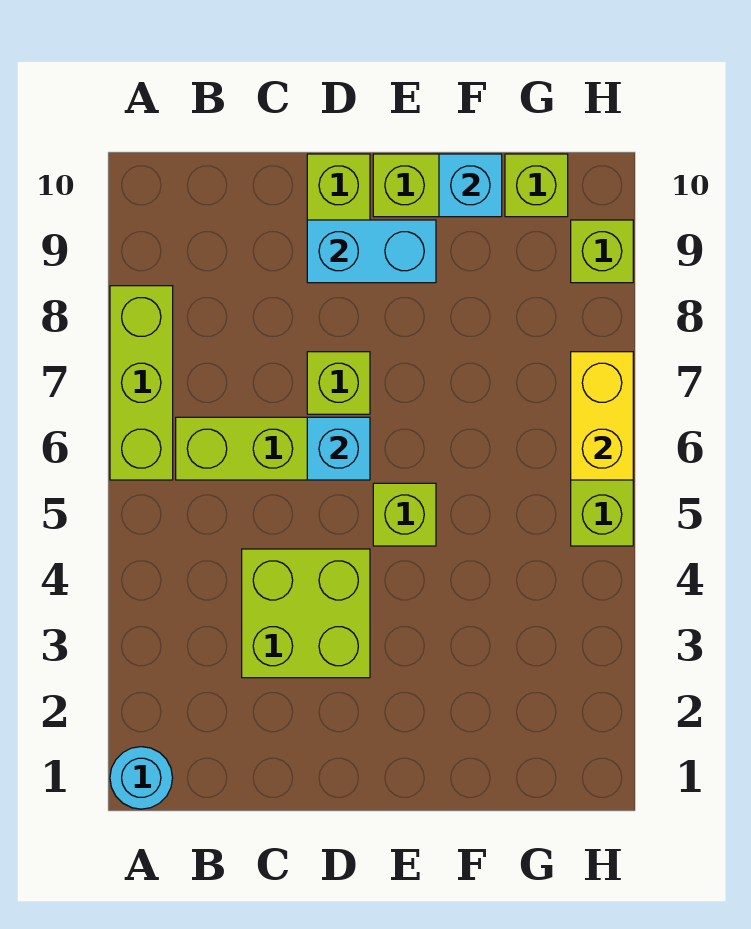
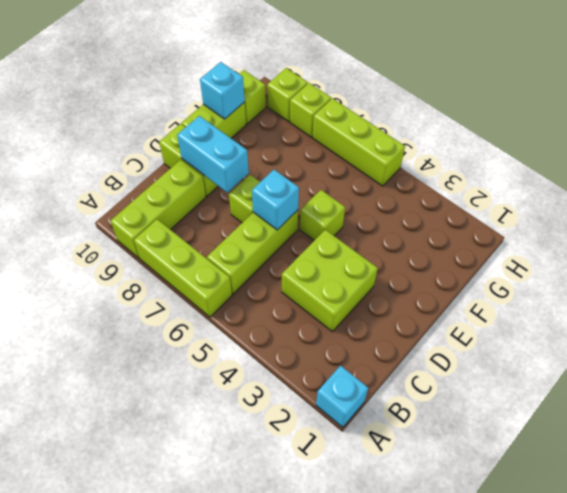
cyan 1x1 round brick [110,747,173,809] -> cyan 1x1 brick [316,366,368,427]
none -> lime 1x3 brick [111,160,206,258]
cyan 1x2 brick [307,220,436,283] -> cyan 1x2 brick turned to [177,116,249,193]
yellow 1x2 brick [571,352,633,480] -> none
none -> lime 1x1 brick [290,83,331,137]

